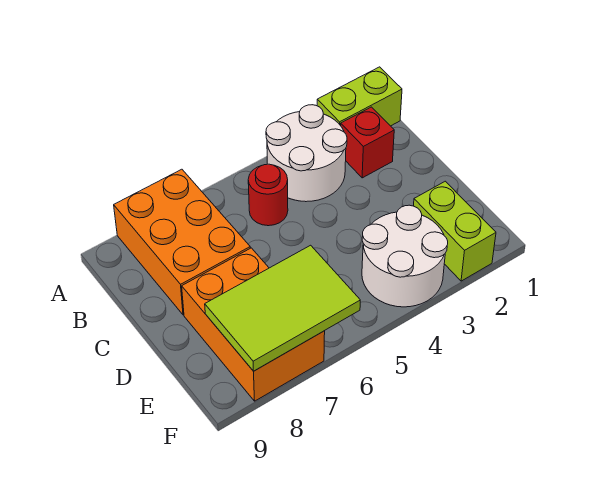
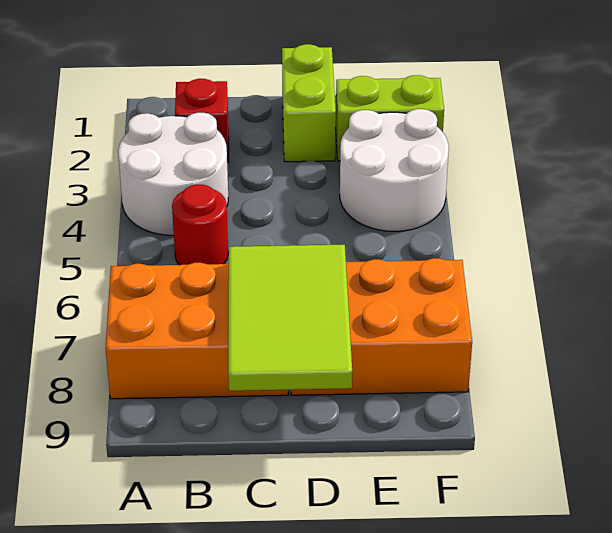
lime 1x2 brick [317,67,402,126] -> lime 1x2 brick moved to [282,44,336,162]
lime 2x3 tile [205,245,360,371] -> lime 2x3 tile moved to [228,245,352,391]

